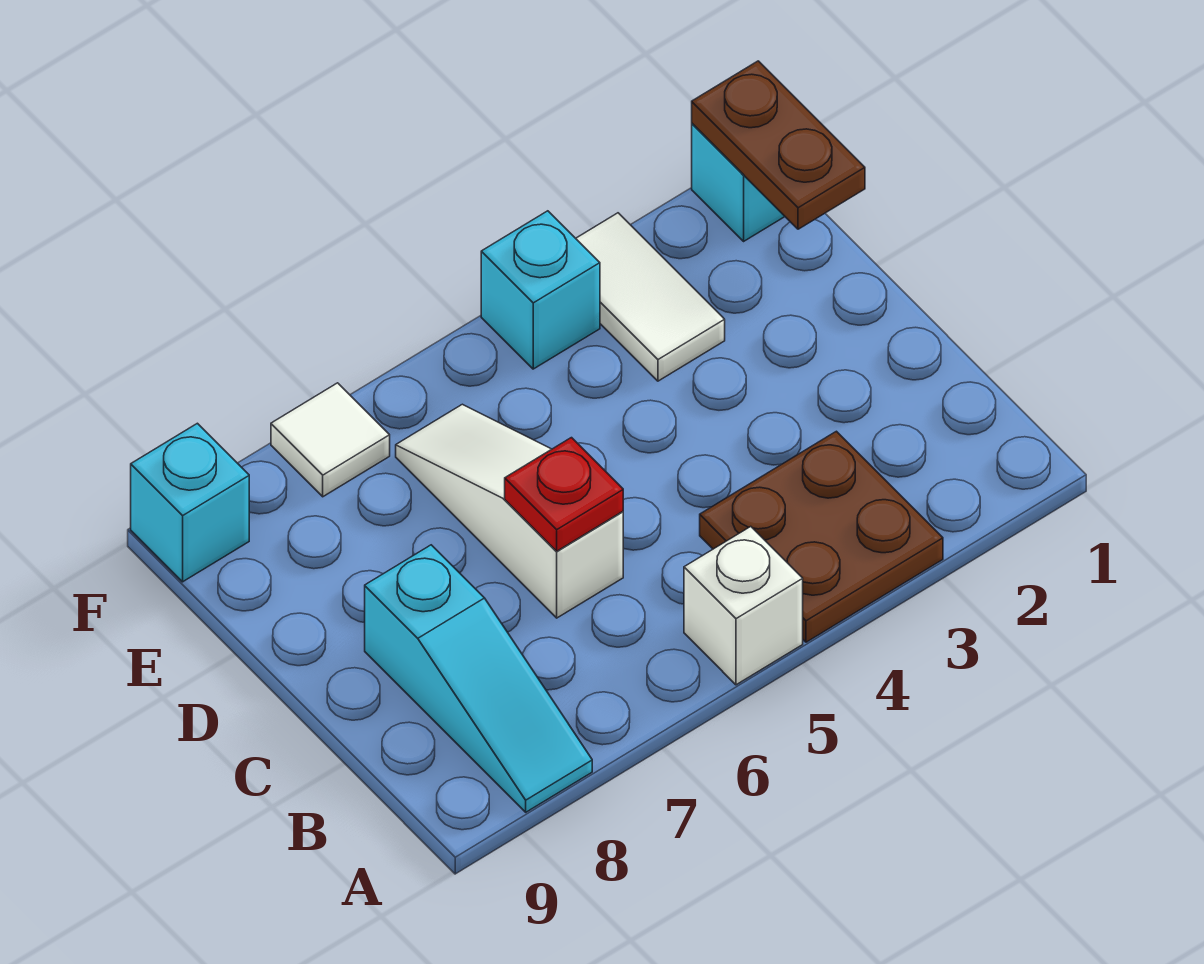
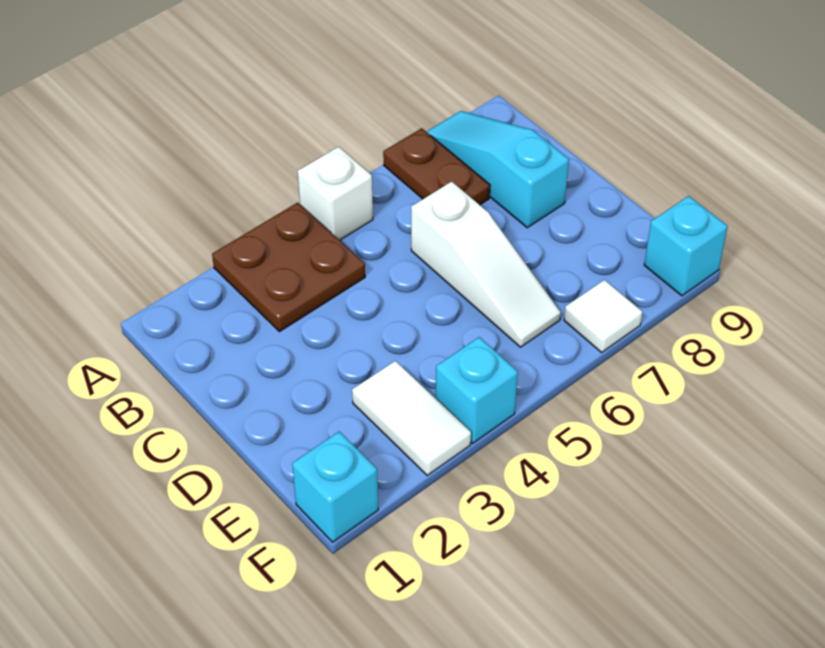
red 1x1 plate [505,438,623,551] -> none
brown 1x2 plate [692,61,865,229] -> brown 1x2 plate moved to [383,128,490,205]

